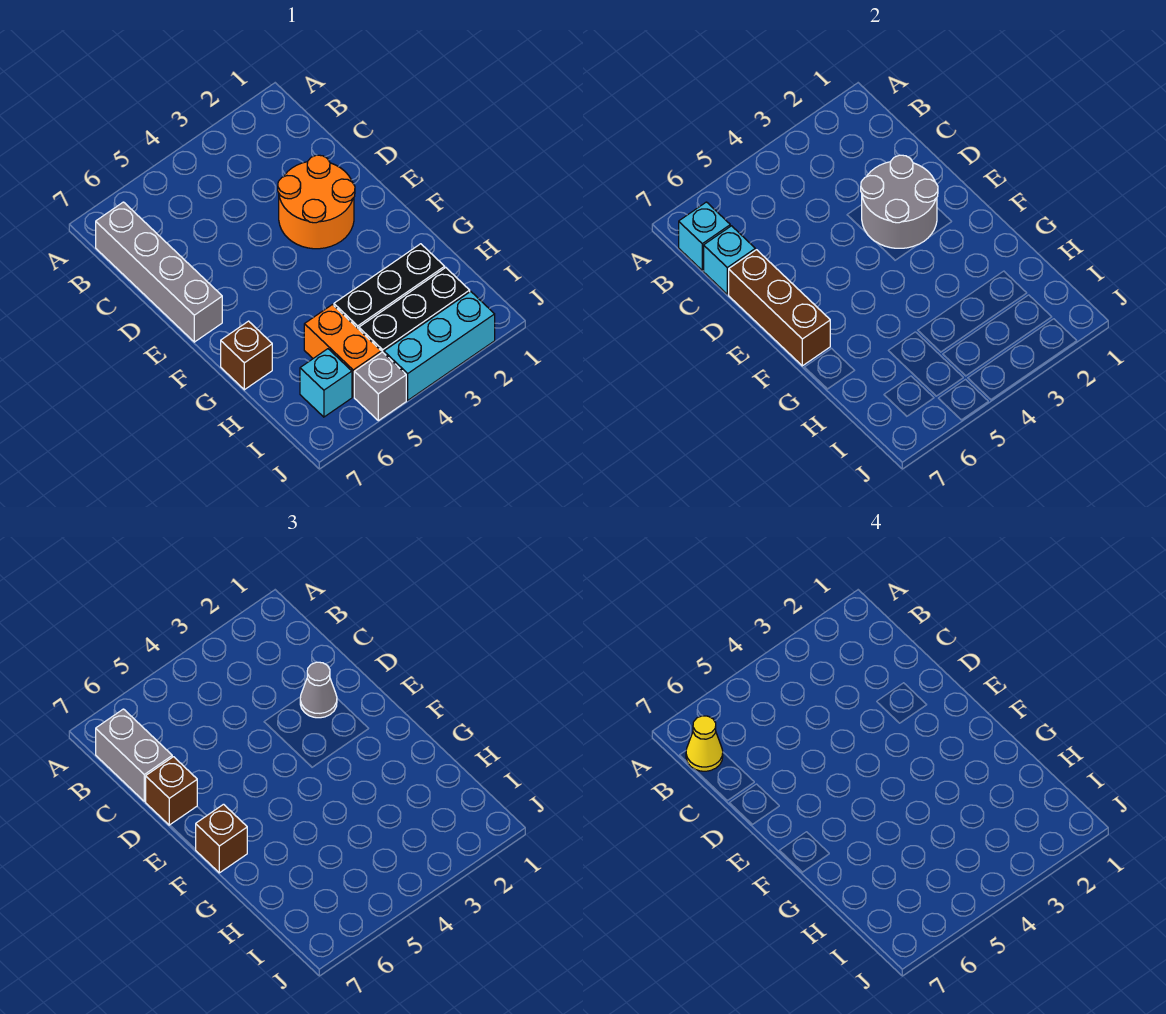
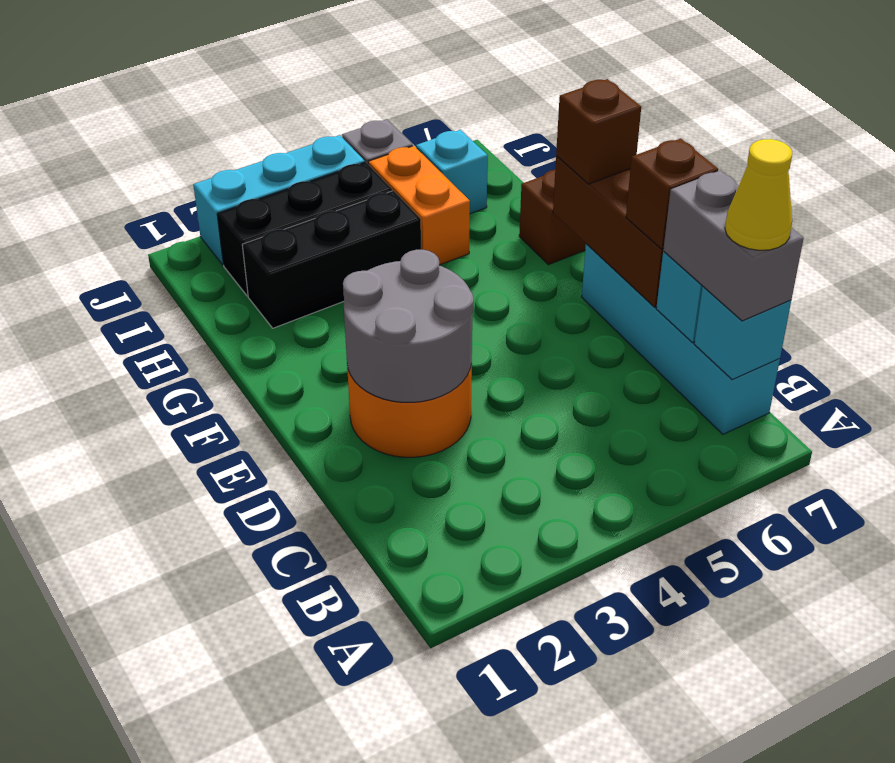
grey 1x4 brick [96,202,222,342] -> cyan 1x4 brick [582,244,780,434]
grey 1x1 cone [300,662,337,718] -> none

